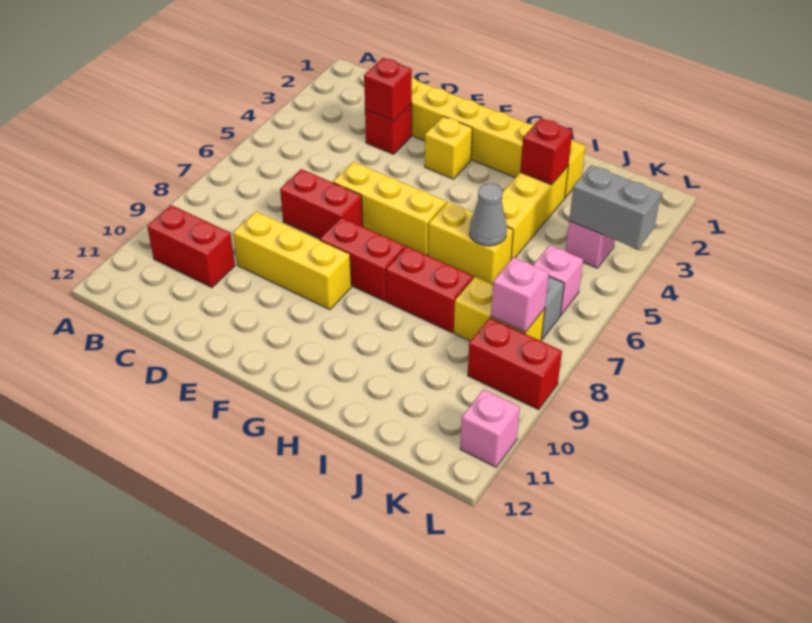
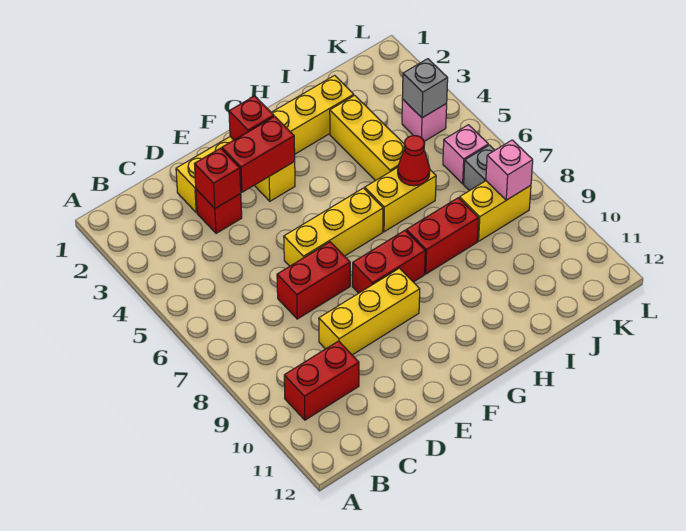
red 1x1 brick [520,118,573,185] -> red 1x1 brick moved to [229,96,274,140]
grey 1x1 cone [469,183,507,246] -> red 1x1 cone [398,136,430,186]
grey 1x2 brick [569,165,661,249] -> grey 1x1 brick [402,59,448,118]
red 1x2 brick [468,318,562,410] -> red 1x2 brick moved to [222,116,295,192]
pink 1x1 brick [460,389,520,467] -> none

